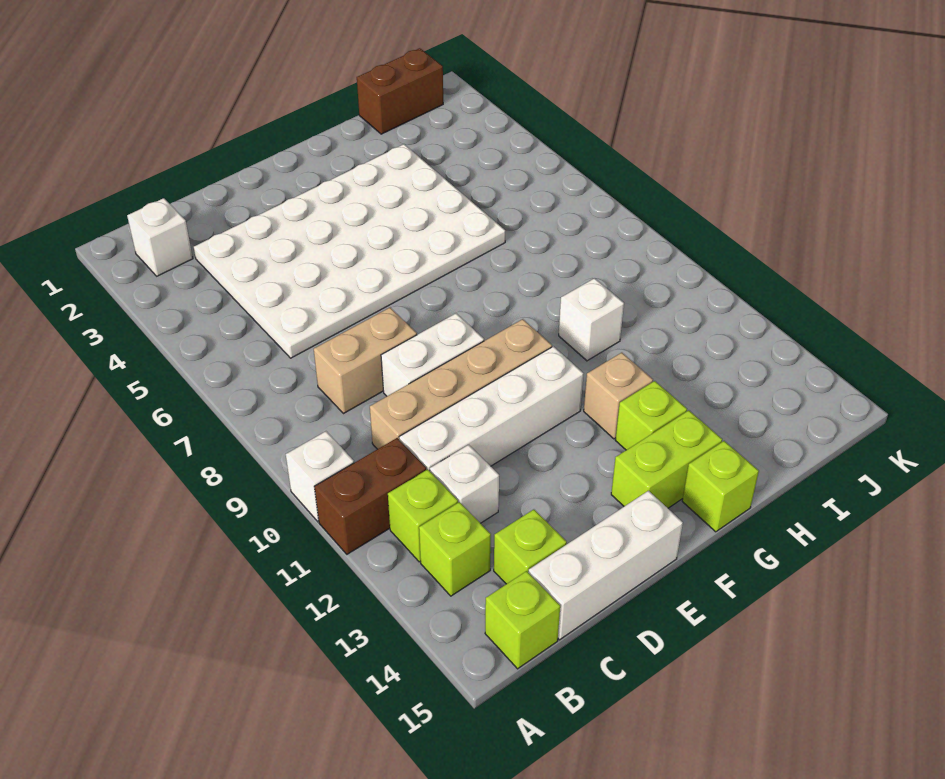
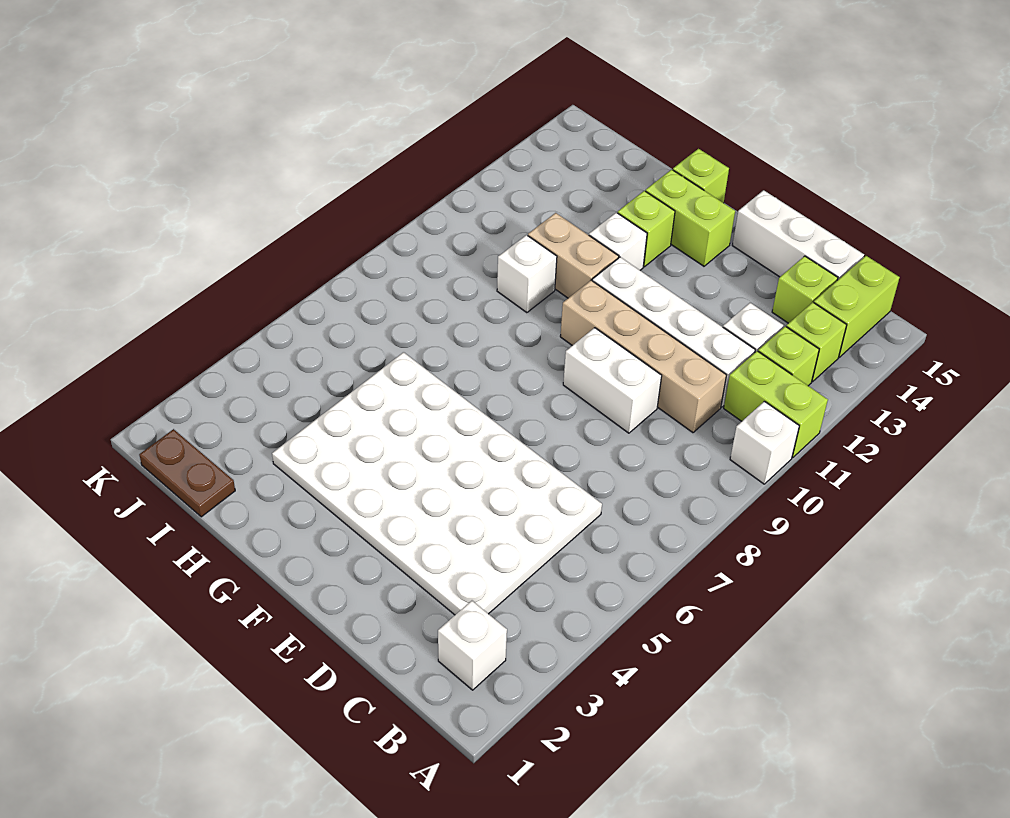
brown 1x2 brick [314,438,426,554] -> lime 1x2 brick [724,351,828,458]
lime 1x1 brick [485,571,560,669] -> lime 1x2 brick [814,256,900,357]
tan 1x2 brick [314,308,417,414] -> tan 1x2 brick moved to [528,213,619,298]
tan 1x1 brick [584,353,653,439] -> white 1x1 brick [589,213,647,270]
brown 1x2 brick [357,48,443,134] -> brown 1x2 plate [139,429,235,517]

